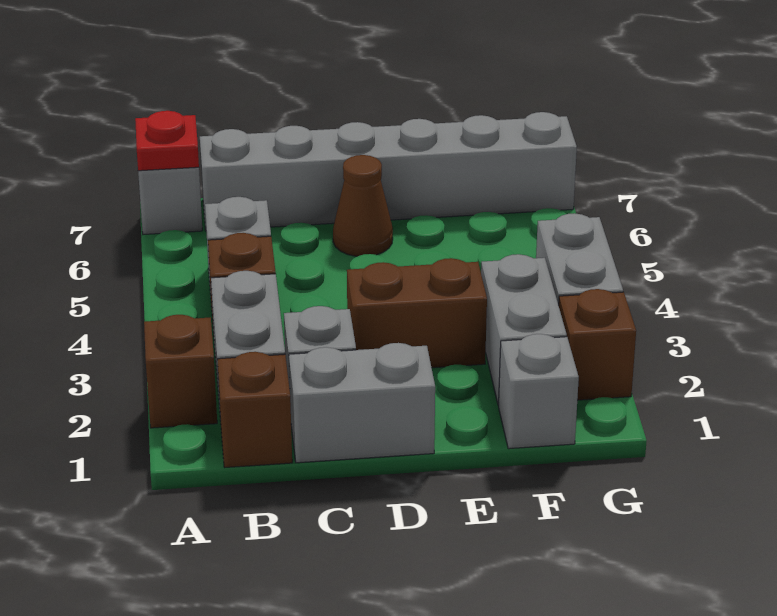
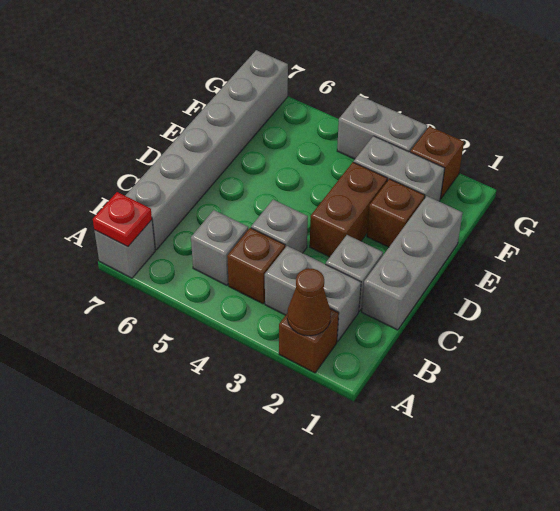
brown 1x1 brick [217,352,292,467] -> brown 1x1 brick moved to [367,179,425,247]
grey 1x2 brick [289,343,435,463] -> grey 1x3 brick [362,196,463,330]
brown 1x1 cone [333,155,393,256] -> brown 1x1 cone moved to [287,268,331,336]
grey 1x1 brick [499,334,579,449] -> grey 1x1 brick moved to [251,200,308,253]

